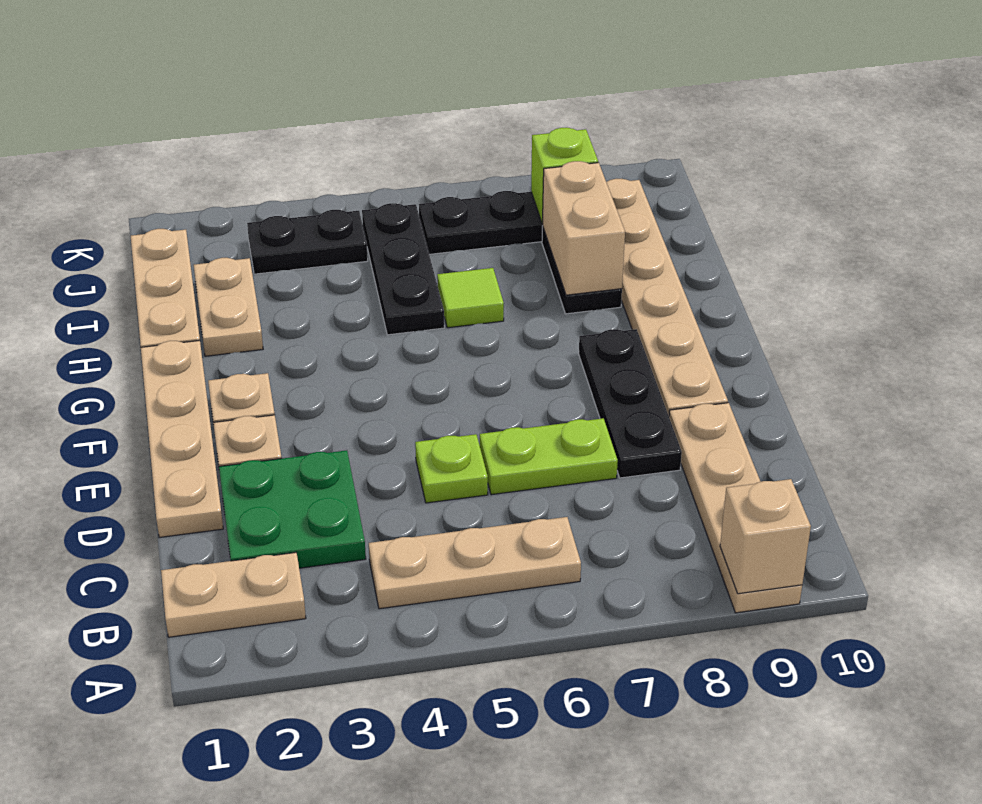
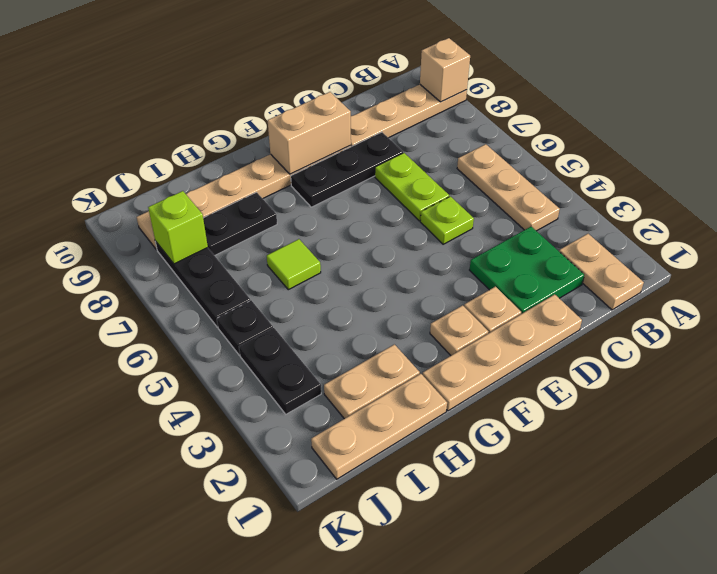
black 1x3 plate [362,203,444,335] -> black 1x1 plate [217,300,273,355]
tan 1x2 brick [542,161,625,295] -> tan 1x2 brick moved to [268,92,351,174]

